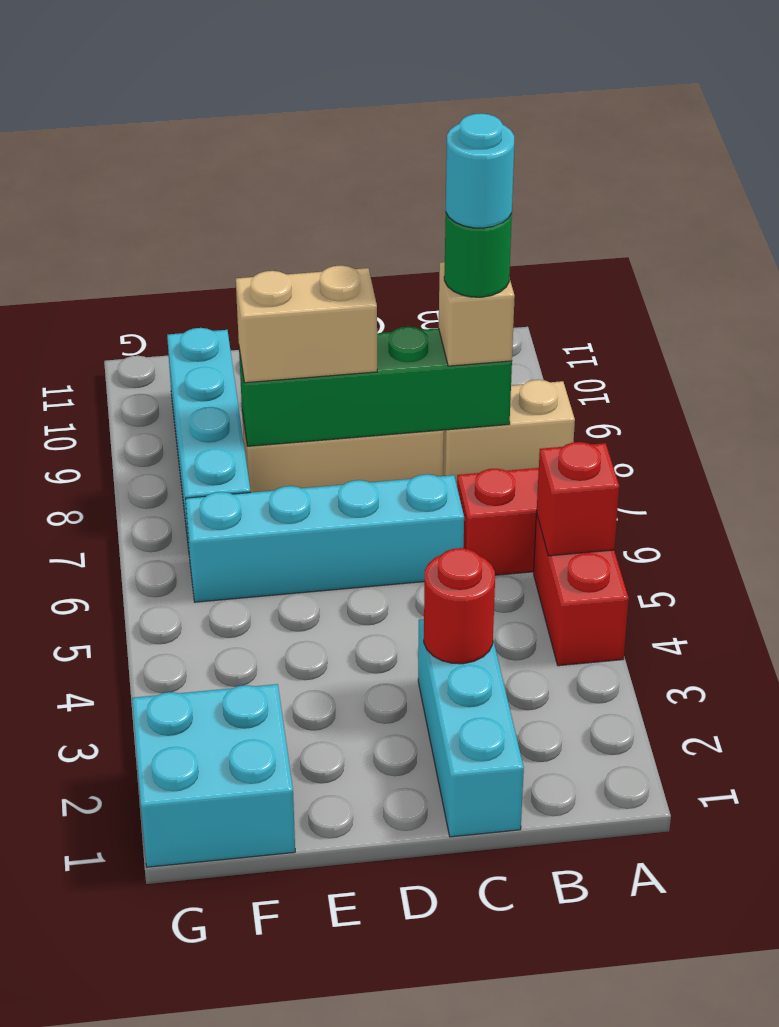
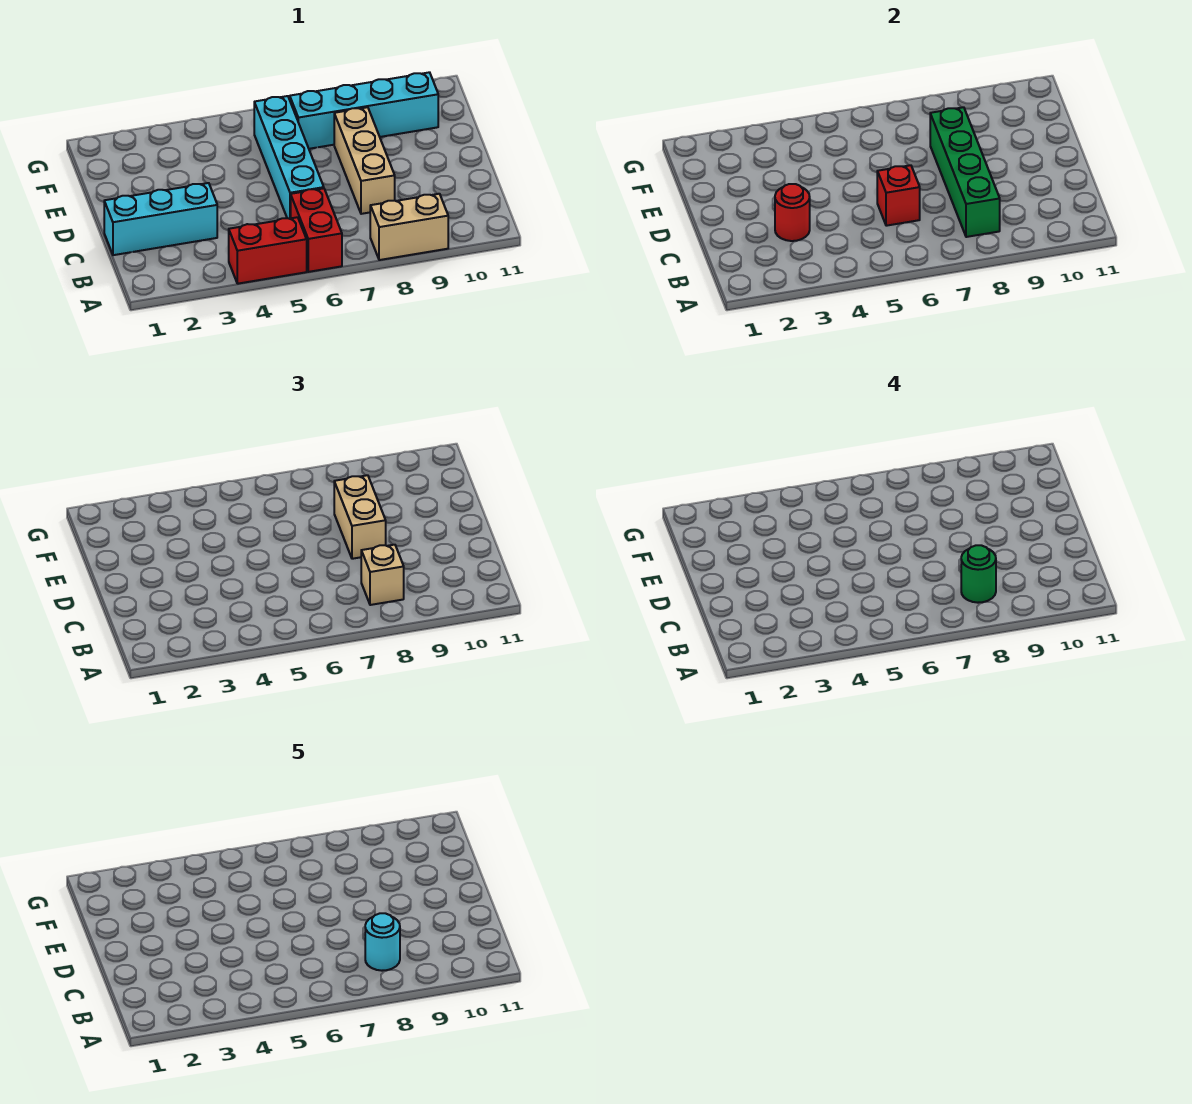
red 1x1 brick [537,442,619,556] -> red 1x1 brick moved to [877,165,920,226]
tan 1x2 brick [443,380,575,484] -> tan 1x2 brick turned to [370,194,448,260]
cyan 2x2 brick [132,684,295,867] -> none

